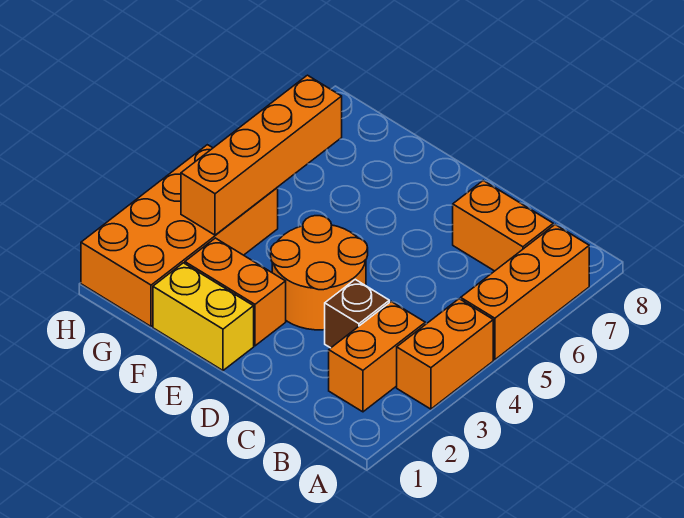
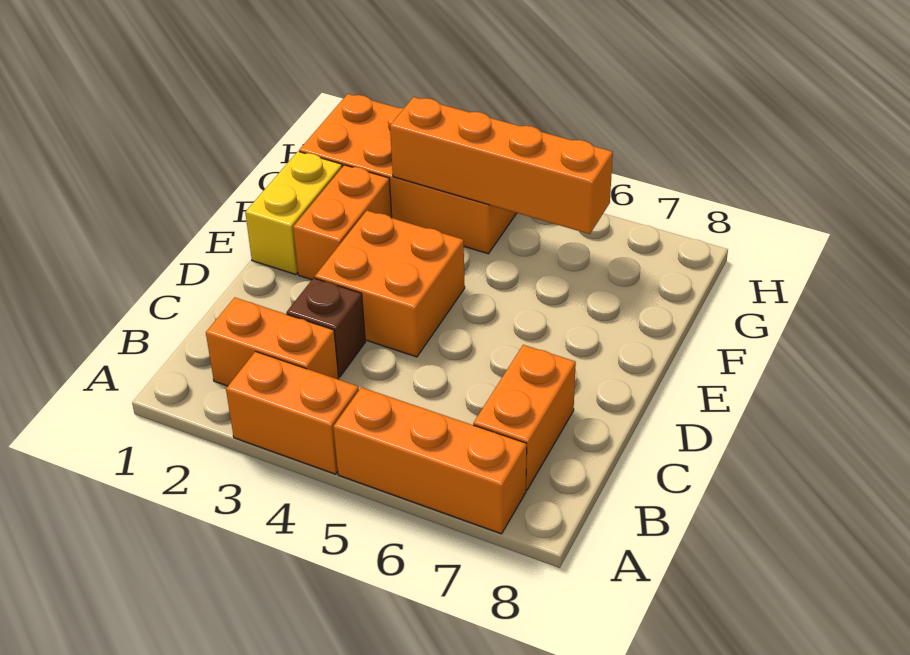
orange 2x2 round brick [271,216,368,330] -> orange 2x2 brick [315,211,465,357]

